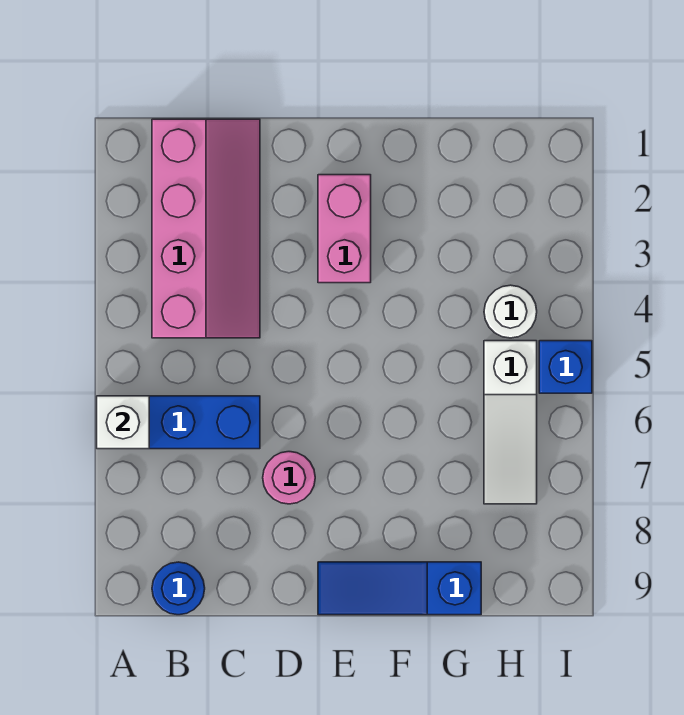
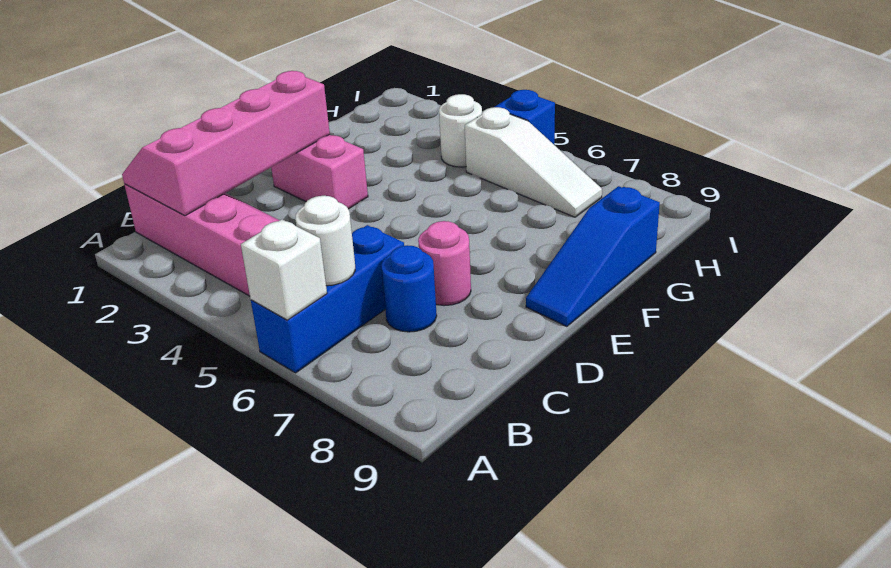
none -> pink 2x4 slope [122,71,330,216]
none -> white 1x1 round brick [295,196,355,286]
blue 1x1 round brick [152,562,205,615] -> blue 1x1 round brick moved to [381,245,437,332]

